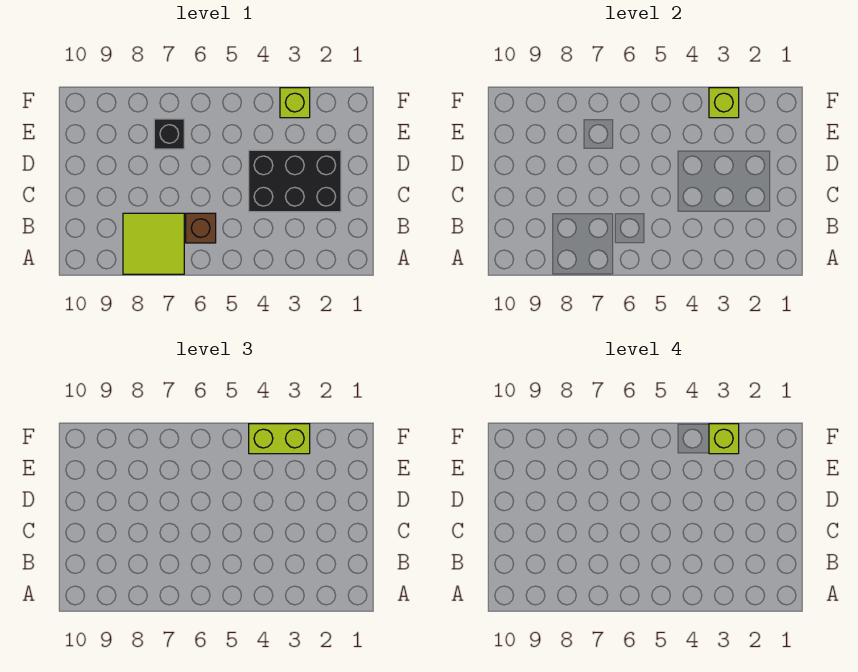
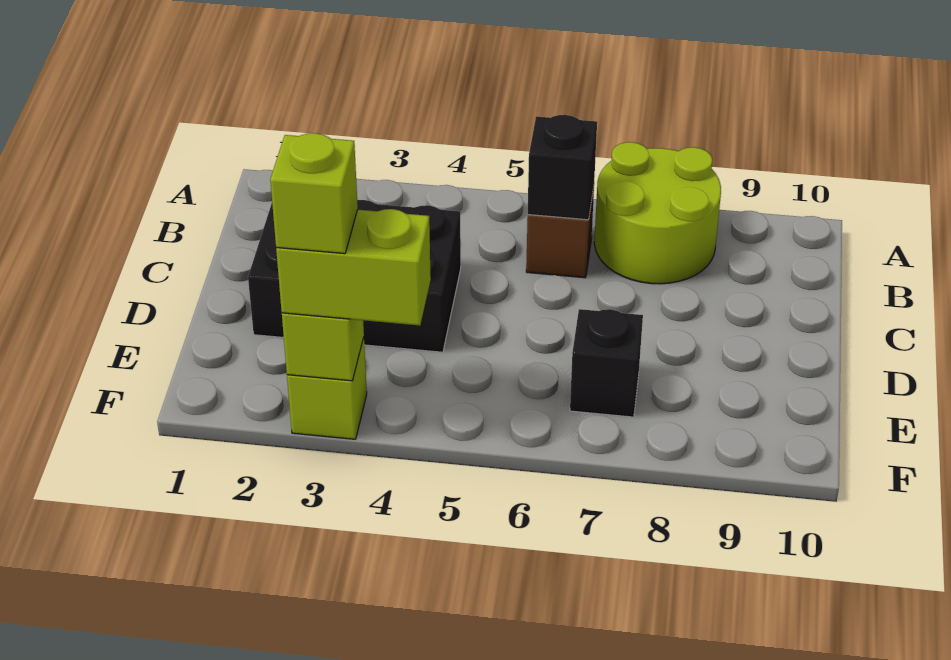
lime 2x2 tile [123,213,184,274] -> lime 2x2 round brick [594,142,721,284]
none -> black 1x1 brick [528,115,597,220]

